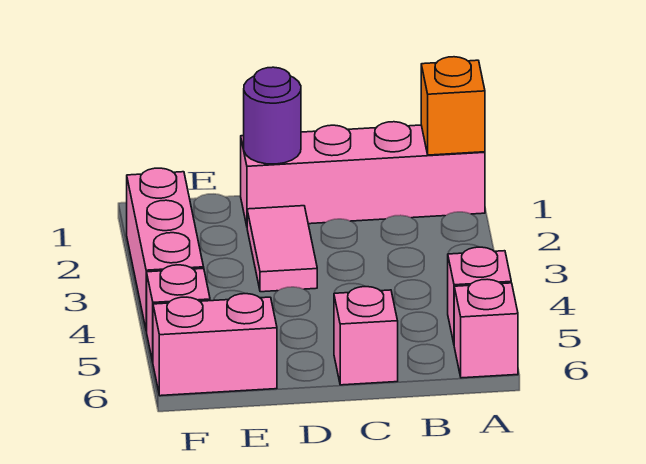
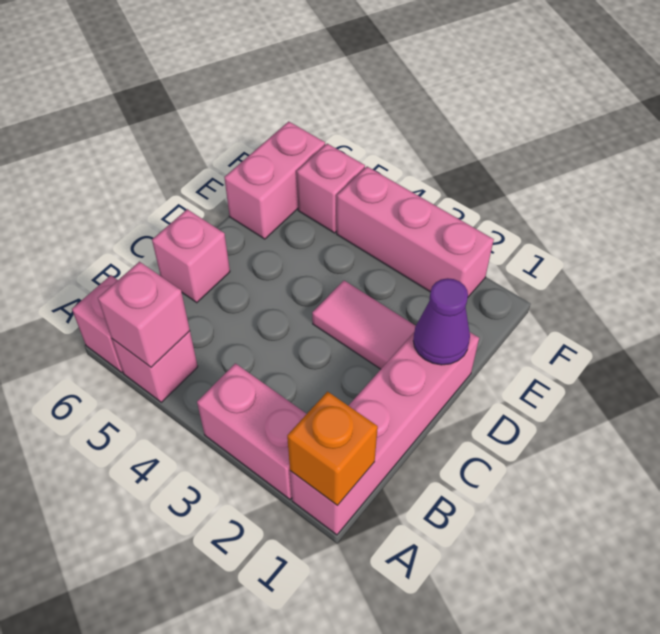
none -> pink 1x2 brick [197,363,306,499]
none -> pink 1x1 brick [98,262,190,367]
purple 1x1 round brick [244,67,301,164] -> purple 1x1 cone [413,278,470,365]

